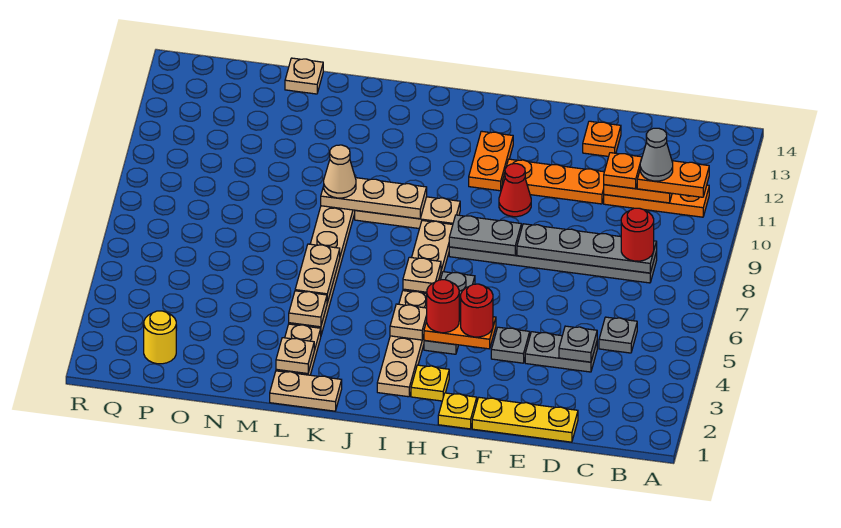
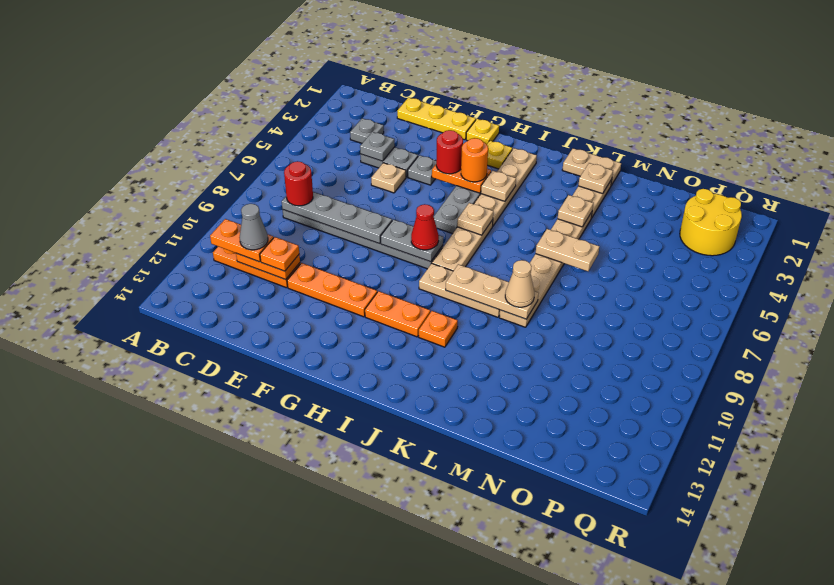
grey 1x1 plate [599,317,637,353] -> grey 1x1 plate moved to [350,118,384,143]
orange 1x1 plate [583,121,621,156] -> orange 1x1 plate moved to [419,311,458,347]
red 1x1 cone [499,164,531,217] -> red 1x1 cone moved to [411,204,439,250]
red 1x1 round brick [426,280,459,333] -> orange 1x1 round brick [461,138,488,182]
orange 1x2 plate [469,131,513,191] -> orange 1x2 plate turned to [365,291,430,337]
tan 1x2 plate [295,244,340,303] -> tan 1x2 plate turned to [536,229,599,271]
tan 1x1 plate [285,58,323,94] -> tan 1x1 plate moved to [371,163,406,193]
yellow 1x1 round brick [144,311,176,364] -> yellow 2x2 round brick [680,189,742,256]

